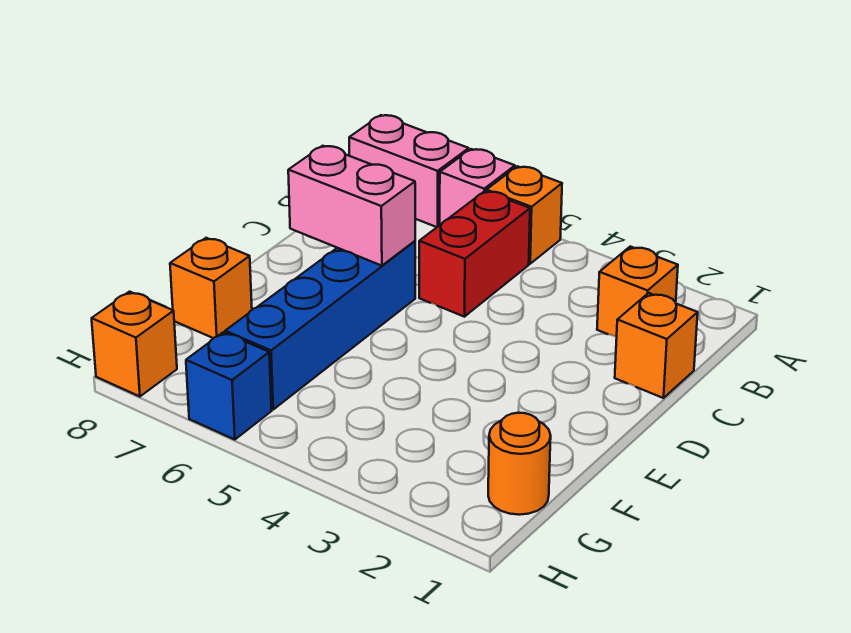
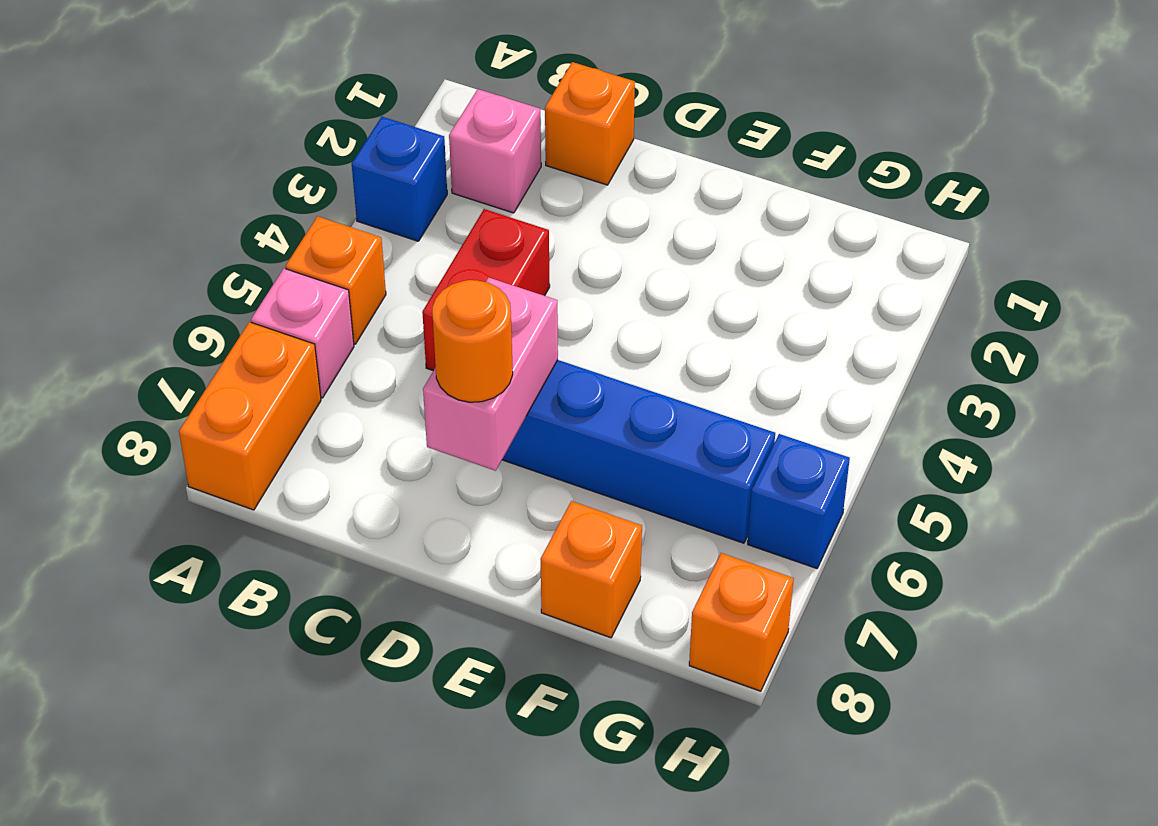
none -> blue 1x1 brick [352,117,447,241]
pink 1x2 brick [349,115,469,227] -> orange 1x2 brick [179,322,321,510]
orange 1x1 brick [597,247,678,337] -> pink 1x1 brick [449,89,541,213]
red 1x2 brick [419,191,530,317] -> red 1x2 brick turned to [422,209,550,371]
orange 1x1 round brick [488,413,551,515] -> orange 1x1 round brick moved to [432,280,513,402]

